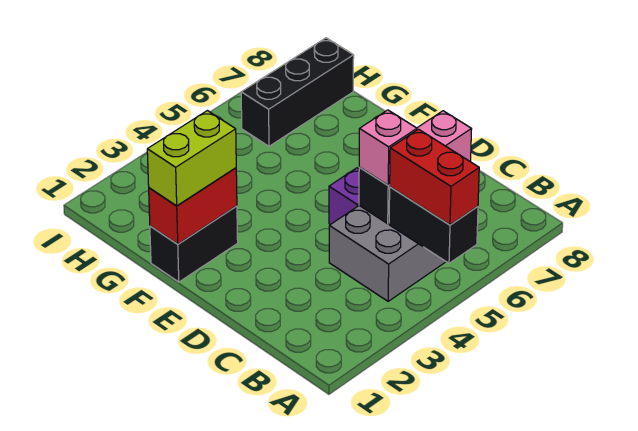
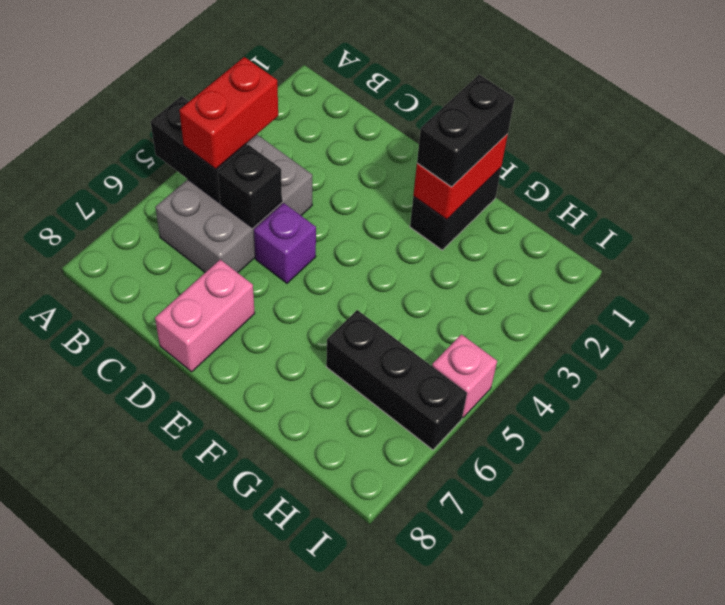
red 1x2 brick [390,129,479,225] -> red 1x2 brick turned to [179,57,278,169]
pink 1x1 brick [359,110,417,185] -> pink 1x1 brick moved to [432,334,497,418]
lime 1x2 brick [147,111,236,206] -> black 1x2 brick [417,74,515,187]
black 1x3 brick [241,38,354,146] -> black 1x3 brick turned to [326,310,467,450]

